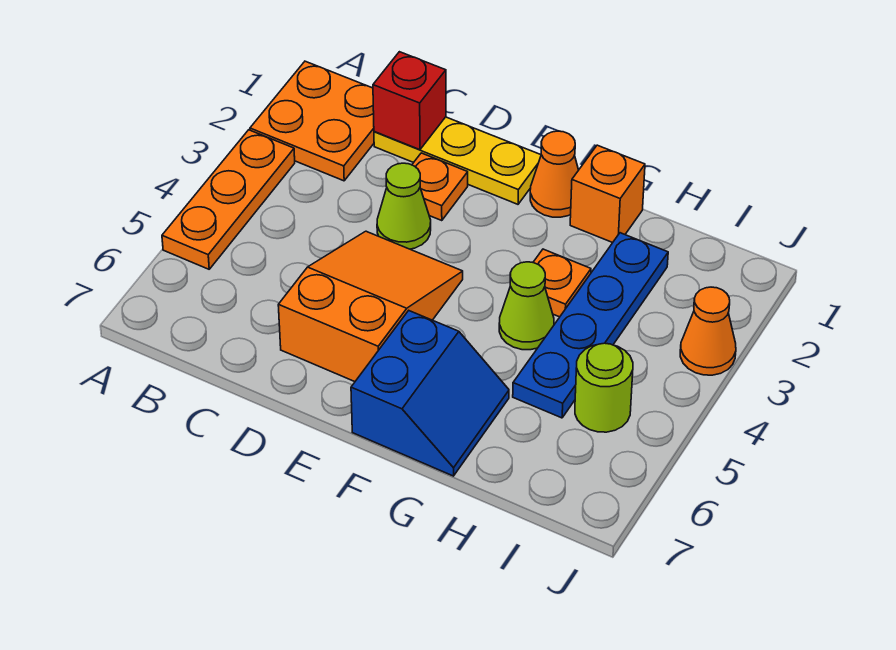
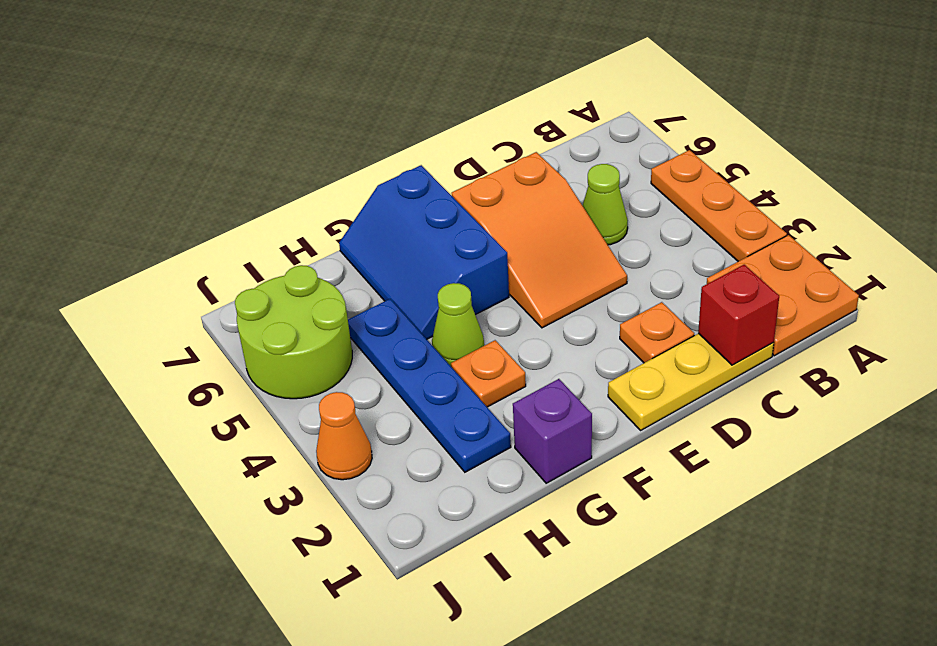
lime 1x1 cone [377,163,431,249] -> lime 1x1 cone moved to [583,164,628,245]
orange 1x1 cone [530,131,578,217] -> none
blue 2x2 slope [351,311,509,476] -> blue 2x3 slope [339,165,509,339]
orange 1x1 brick [570,145,645,243] -> purple 1x1 brick [513,379,592,483]
lime 1x1 round brick [575,343,633,432] -> lime 2x2 round brick [235,265,352,399]

